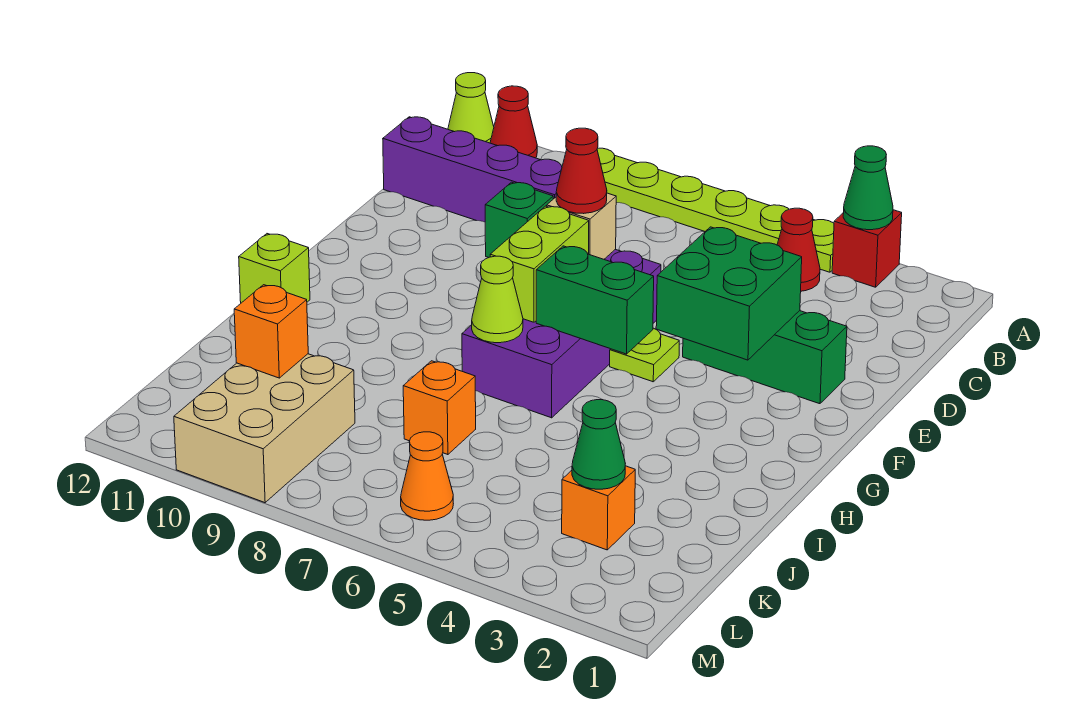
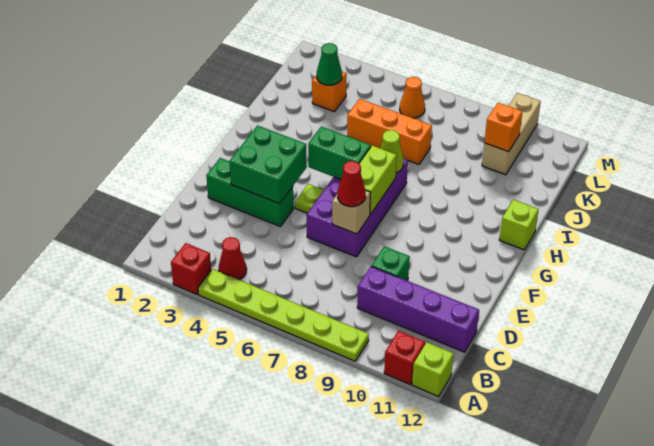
green 1x1 cone [843,146,893,230] -> none
red 1x1 cone [490,86,537,158] -> red 1x1 brick [384,331,425,385]
lime 1x1 cone [448,73,494,143] -> lime 1x1 brick [412,342,453,397]
orange 1x1 brick [403,361,476,455] -> orange 1x3 brick [347,99,432,164]
tan 2x3 brick [174,354,355,503] -> tan 1x3 brick [482,93,541,175]

